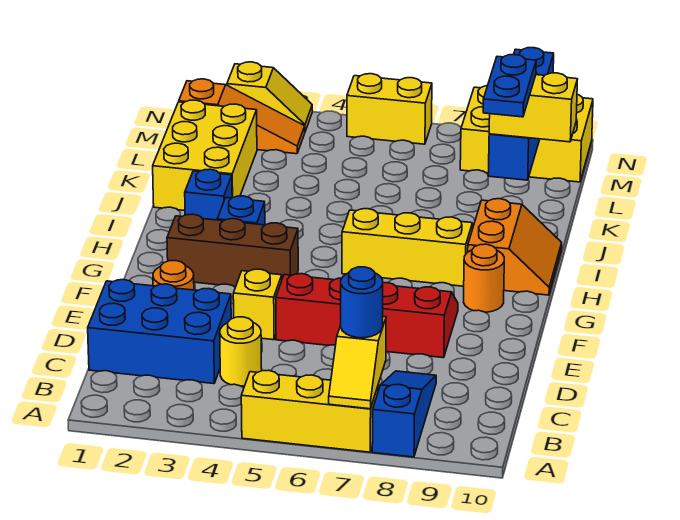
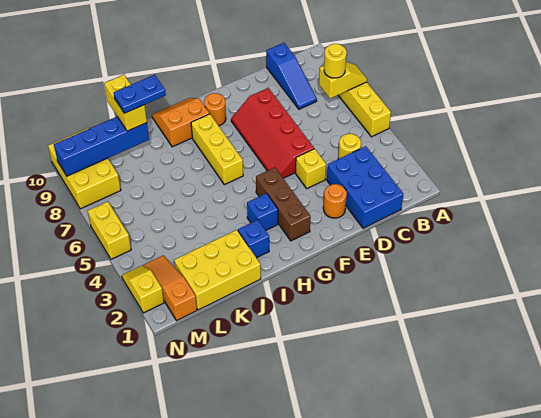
blue 1x3 slope [372,371,436,457] -> blue 1x3 slope turned to [266,43,317,109]
blue 1x1 round brick [341,267,383,338] -> yellow 1x1 round brick [324,44,347,78]

